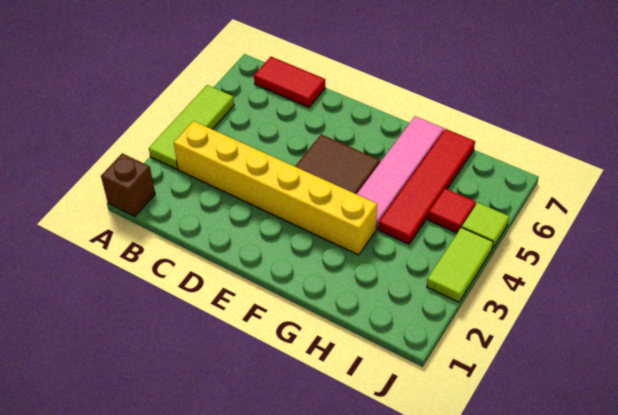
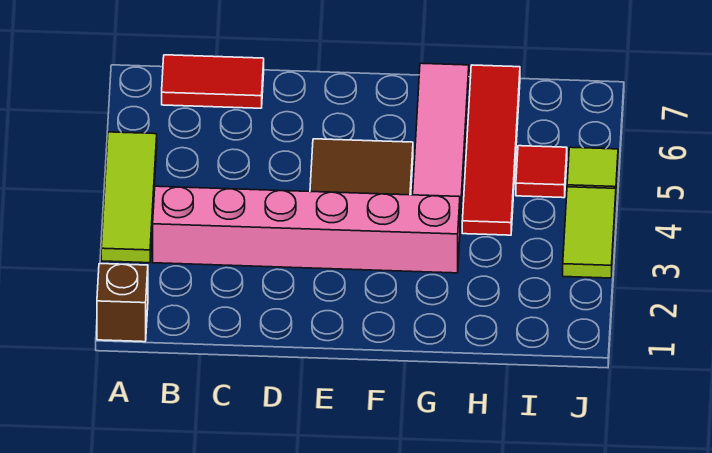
yellow 1x6 brick [174,121,377,255] -> pink 1x6 brick [153,186,460,273]

